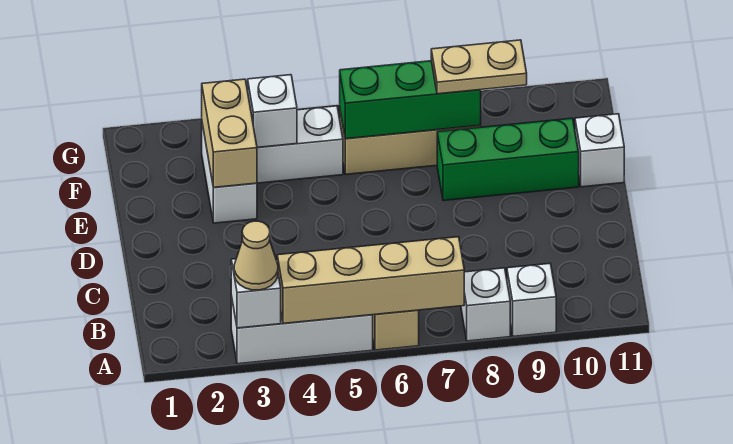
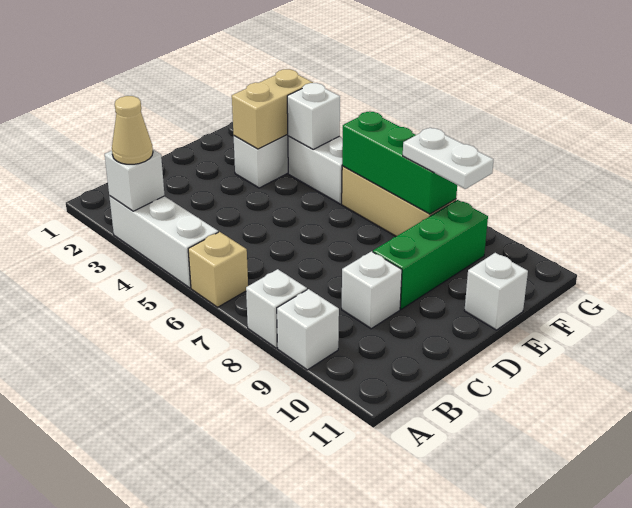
tan 1x4 brick [277,237,464,323] -> none
none -> white 1x1 brick [342,251,402,329]
green 1x3 brick [437,118,579,201] -> green 1x3 brick turned to [373,200,488,309]
tan 1x2 plate [431,40,527,94] -> white 1x2 plate [403,128,494,189]

